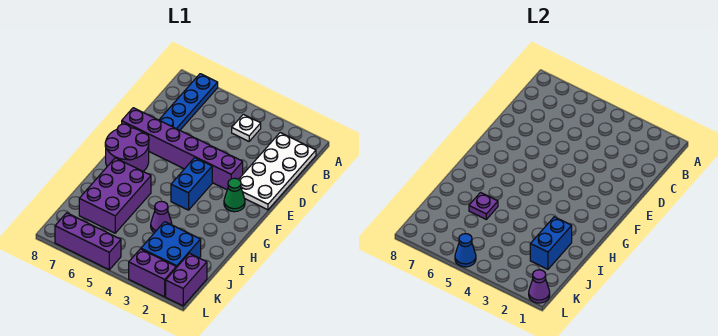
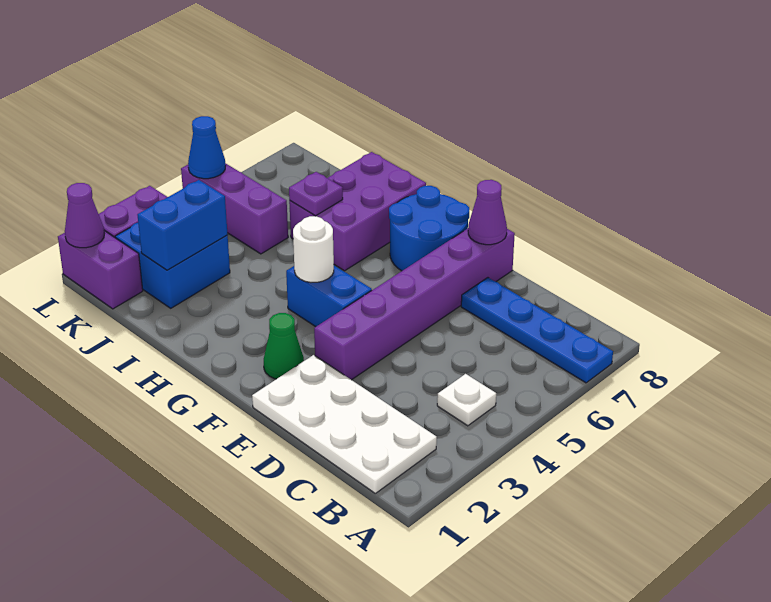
purple 2x2 round brick [105,124,149,171] -> blue 2x2 round brick [389,186,469,271]
none -> white 1x1 round brick [293,216,334,282]
purple 2x3 brick [79,158,151,233] -> purple 2x3 brick turned to [289,152,426,271]
blue 1x2 brick [530,217,572,269] -> blue 1x2 brick turned to [138,180,228,270]
purple 1x1 cone [151,201,172,233] -> purple 1x1 cone moved to [468,180,507,245]
purple 1x3 brick [55,213,121,270] -> purple 1x3 brick turned to [181,163,288,254]

